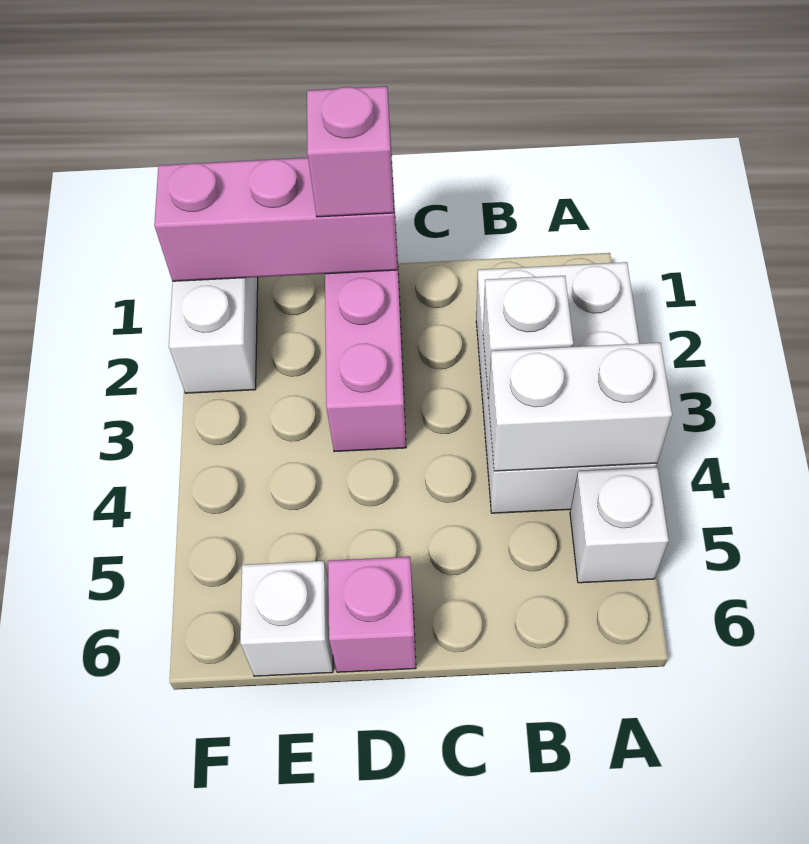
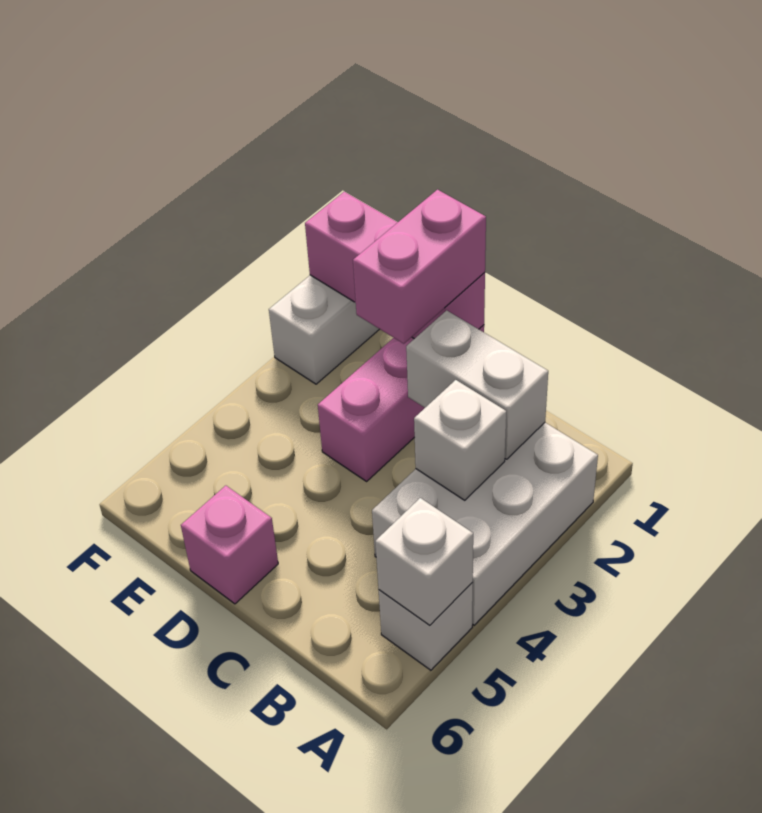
white 1x2 brick [488,343,672,471] -> white 1x2 brick moved to [406,310,548,459]
pink 1x1 brick [307,86,394,217] -> pink 1x2 brick [353,190,486,344]
white 1x1 brick [240,561,333,676] -> white 1x1 brick moved to [375,498,473,625]

